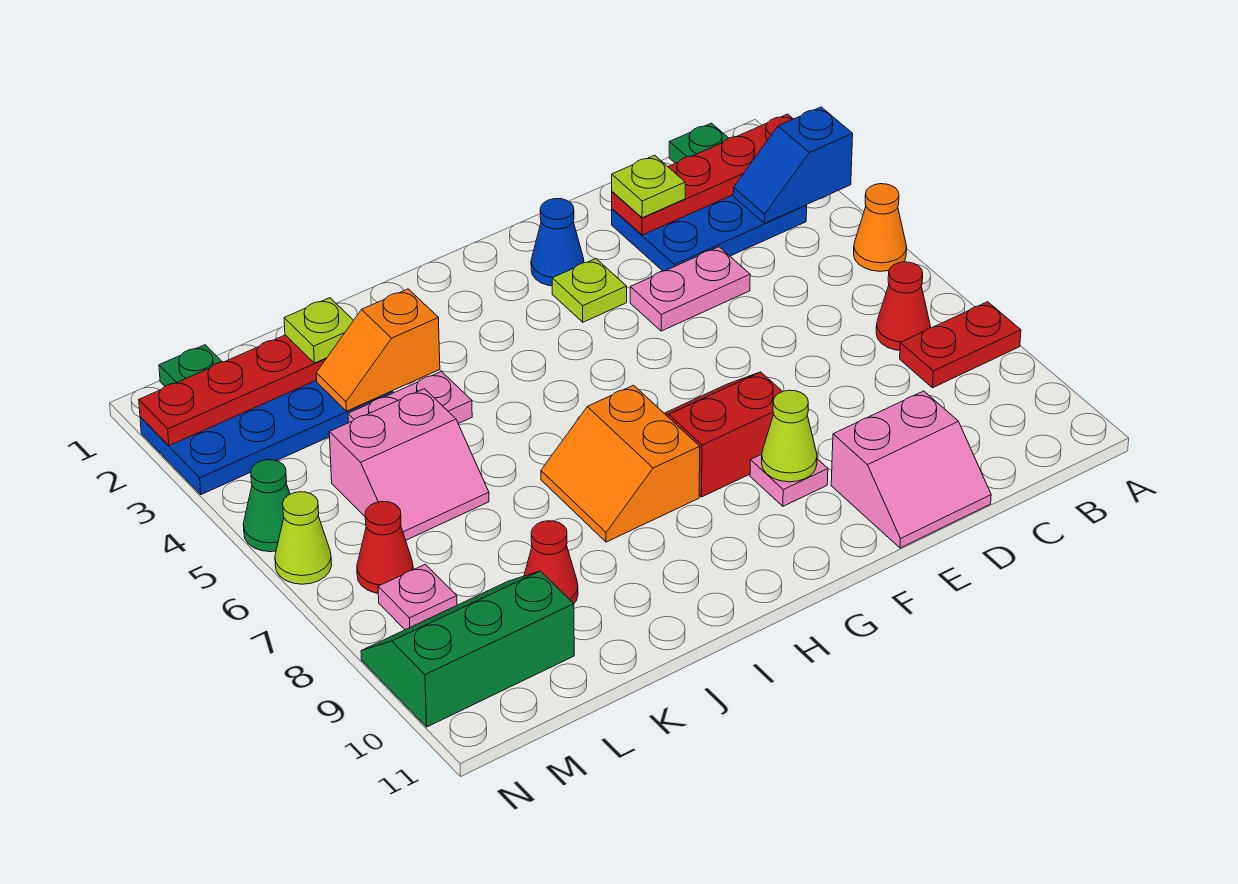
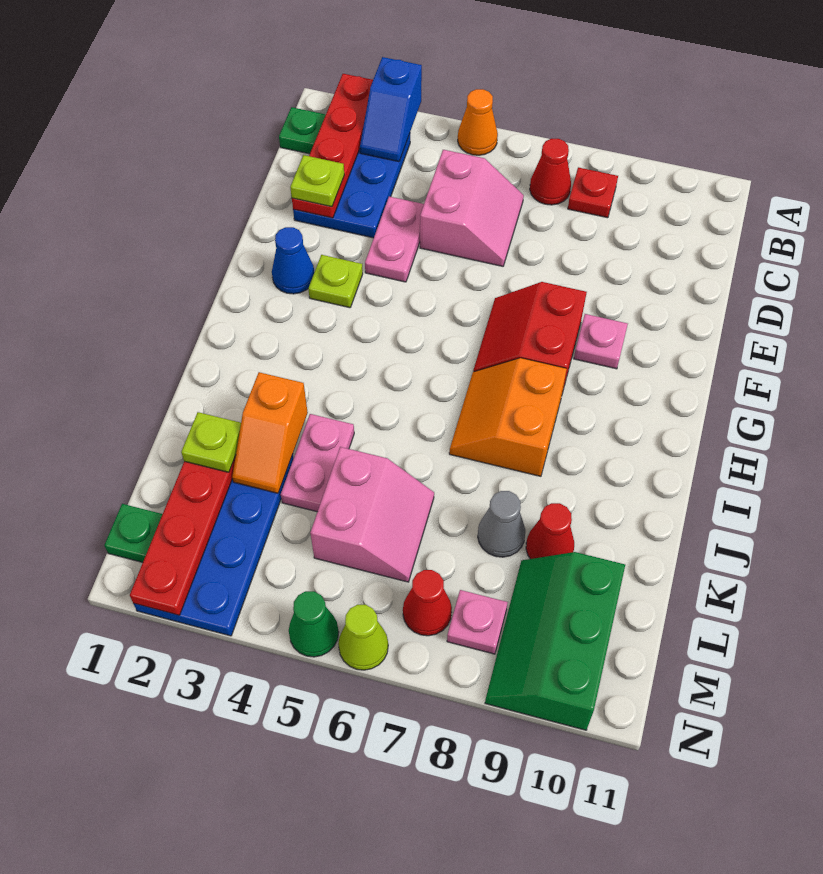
red 1x2 plate [900,302,1021,388] -> red 1x1 plate [568,167,618,218]
pink 2x2 slope [831,391,991,548] -> pink 2x2 slope moved to [420,150,524,266]
lime 1x1 cone [762,390,817,482] -> none
orange 2x2 slope [541,385,700,542] -> orange 2x2 slope turned to [449,358,567,476]
none -> grey 1x1 cone [478,491,525,557]

